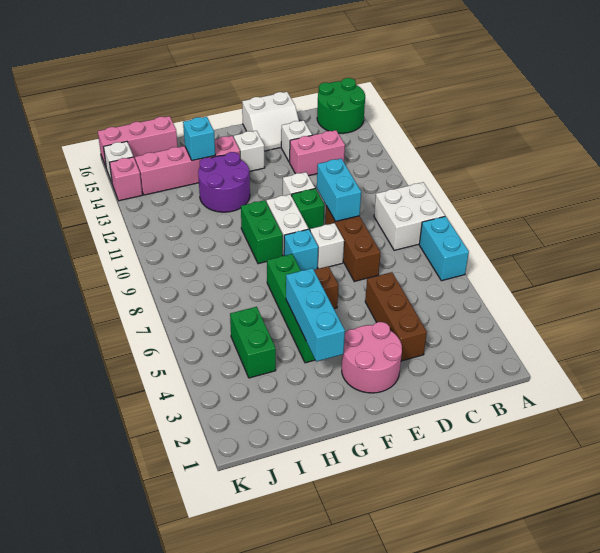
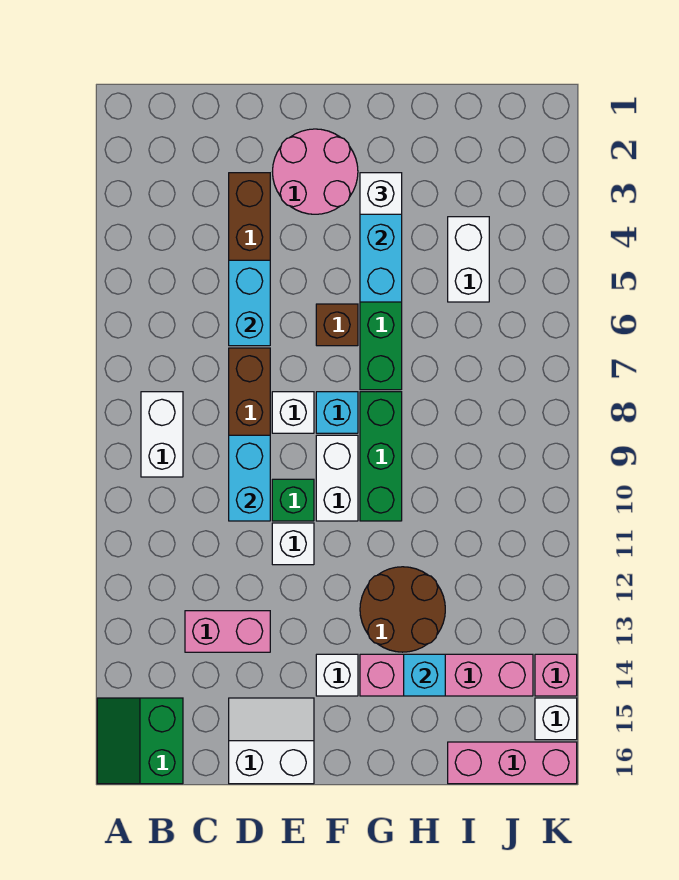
cyan 1x2 brick [419,216,469,281] -> cyan 1x2 brick moved to [229,260,270,346]
white 2x2 brick [374,182,445,250] -> white 1x2 brick [141,392,183,477]
green 2x2 round brick [317,78,365,133] -> green 2x2 slope [97,698,183,784]
white 1x1 brick [281,120,312,162] -> white 1x1 brick moved to [360,173,402,214]
green 1x2 brick [241,200,283,264] -> green 1x3 brick [360,392,402,521]
purple 2x2 round brick [198,152,250,212] -> brown 2x2 round brick [360,567,445,652]
green 1x2 brick [230,307,276,378] -> white 1x2 brick [448,217,489,302]

